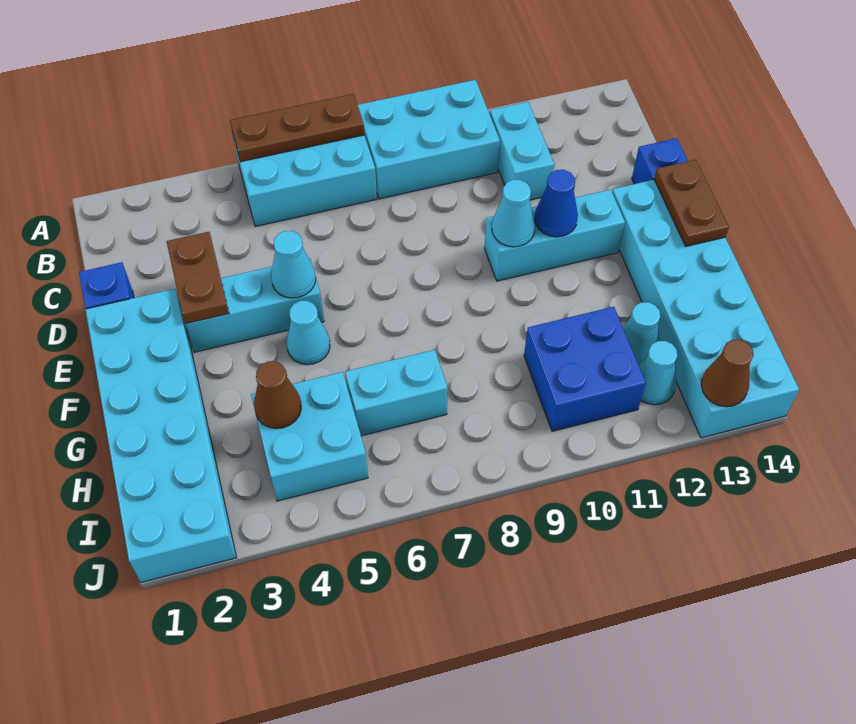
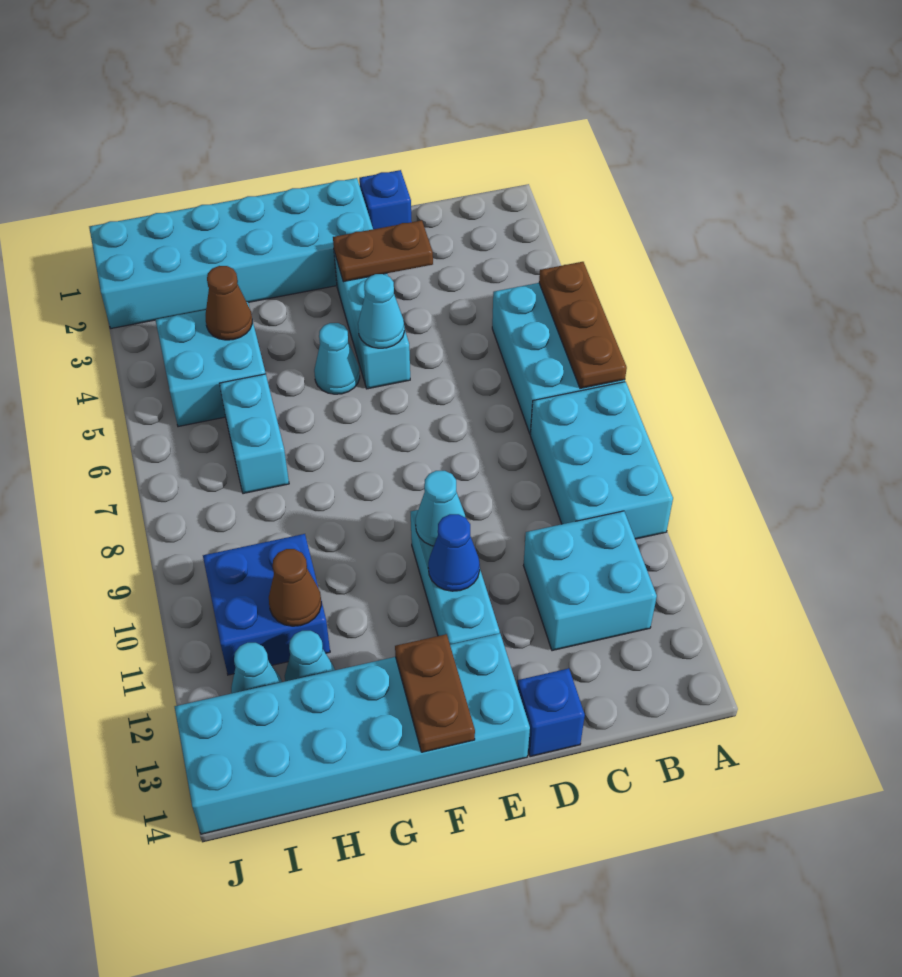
cyan 1x2 brick [490,102,554,200] -> cyan 2x2 brick [524,511,657,651]
brown 1x2 plate [654,160,729,246] -> brown 1x2 plate turned to [395,634,475,752]
brown 1x1 cone [701,339,754,407] -> brown 1x1 cone moved to [269,549,321,626]

